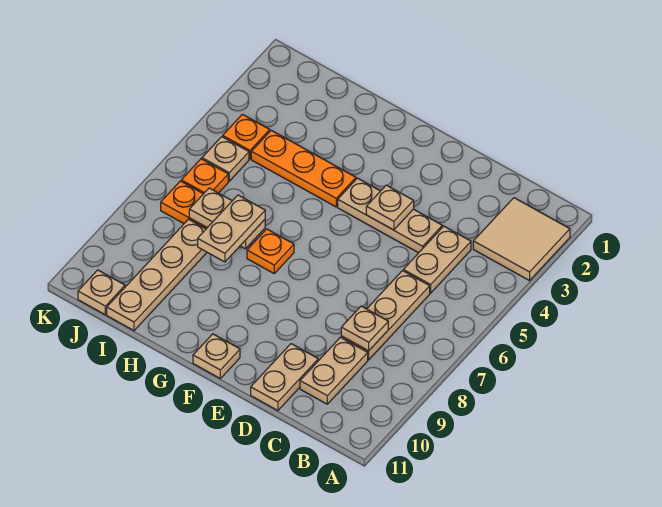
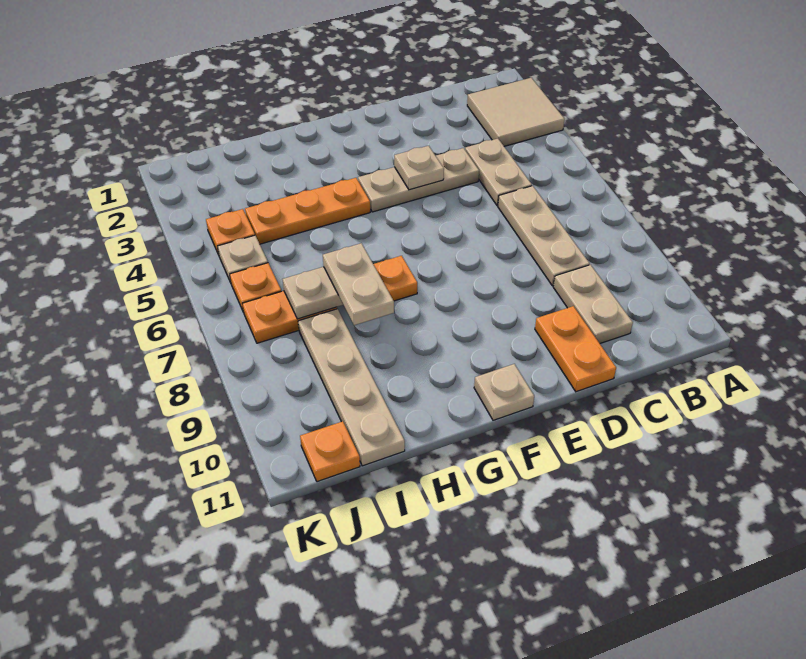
tan 1x1 plate [341,306,388,351] -> none
tan 1x2 plate [251,344,318,411] -> orange 1x2 plate [535,306,616,392]
tan 1x1 plate [78,270,125,314] -> orange 1x1 plate [300,421,360,482]

